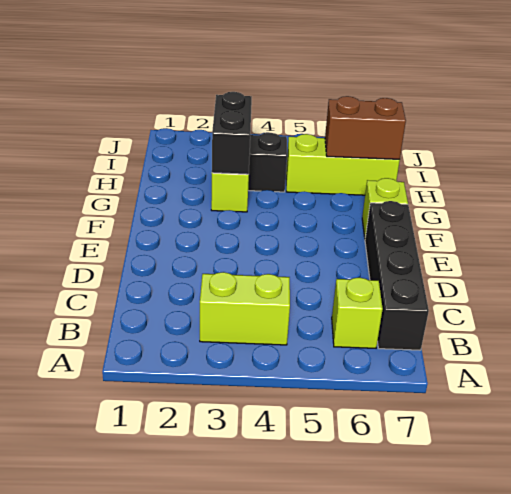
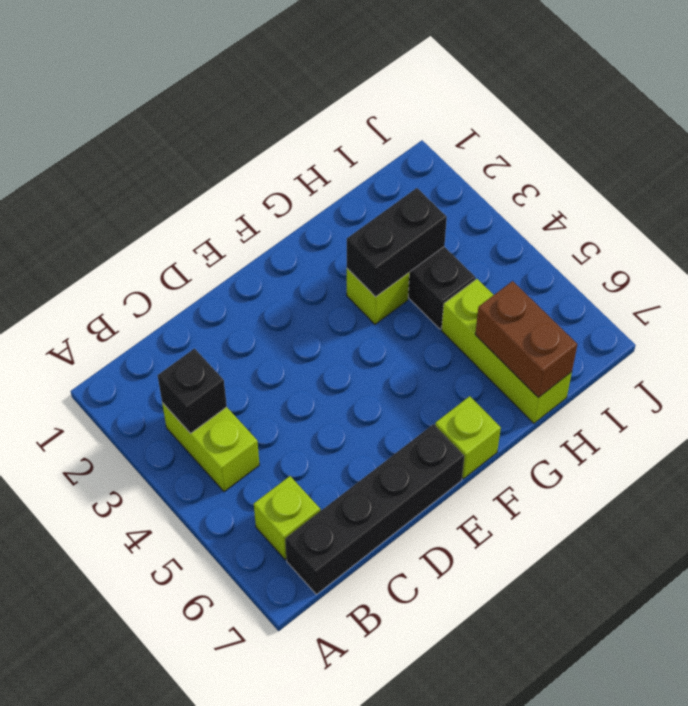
none -> black 1x1 brick [158,349,227,433]

